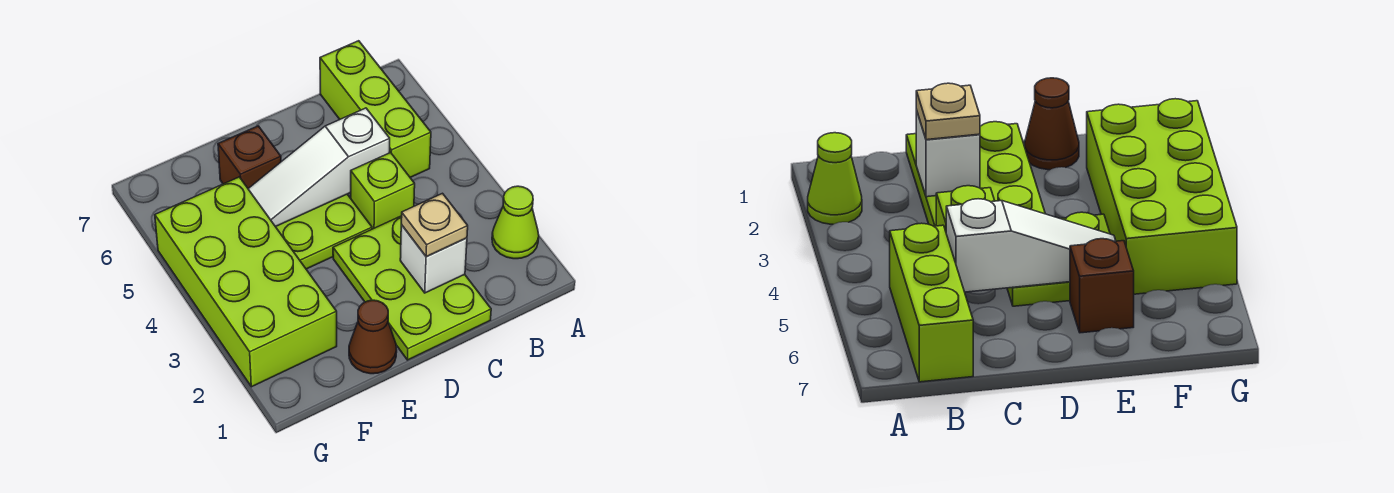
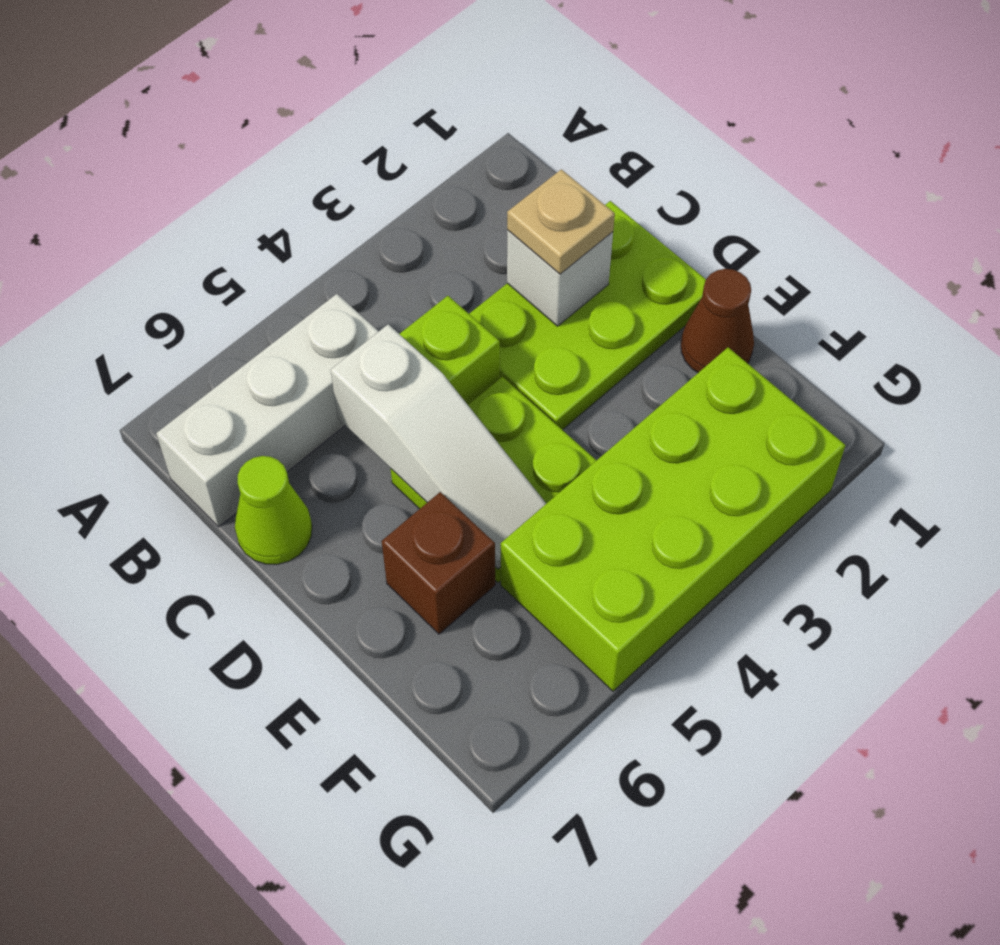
lime 1x1 cone [492,186,539,259] -> lime 1x1 cone moved to [235,456,312,564]
lime 1x3 brick [320,41,431,177] -> white 1x3 brick [156,294,379,527]

